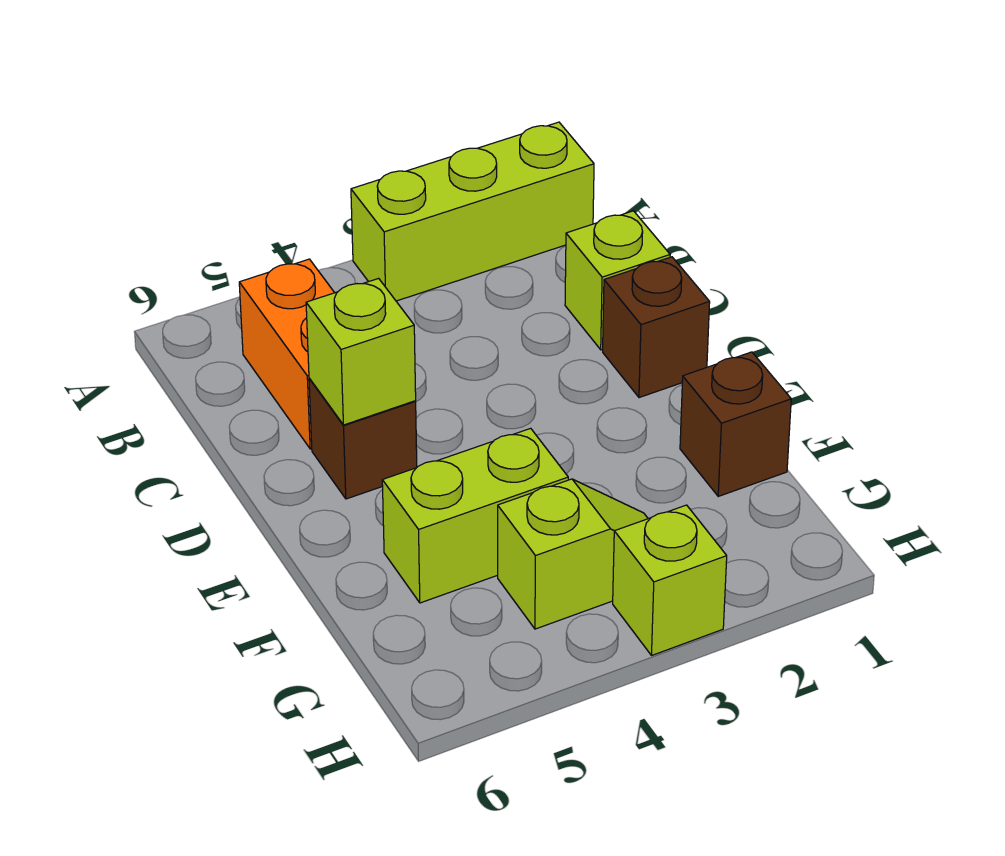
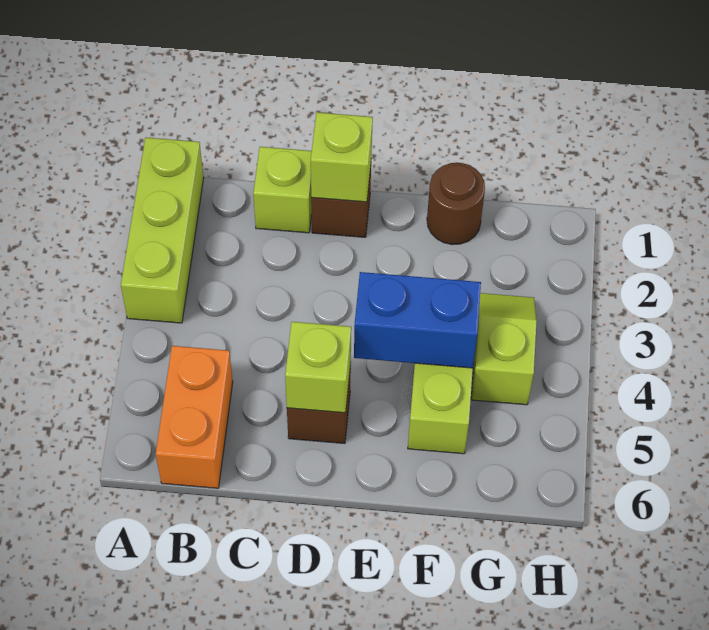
orange 1x2 brick [239,259,334,449] -> orange 1x2 brick turned to [156,346,233,488]
none -> blue 1x2 brick [354,272,481,368]
brown 1x1 brick [680,352,791,496] -> brown 1x1 round brick [427,163,485,245]
lime 1x1 brick [613,505,727,655] -> lime 1x1 brick moved to [311,112,373,202]

